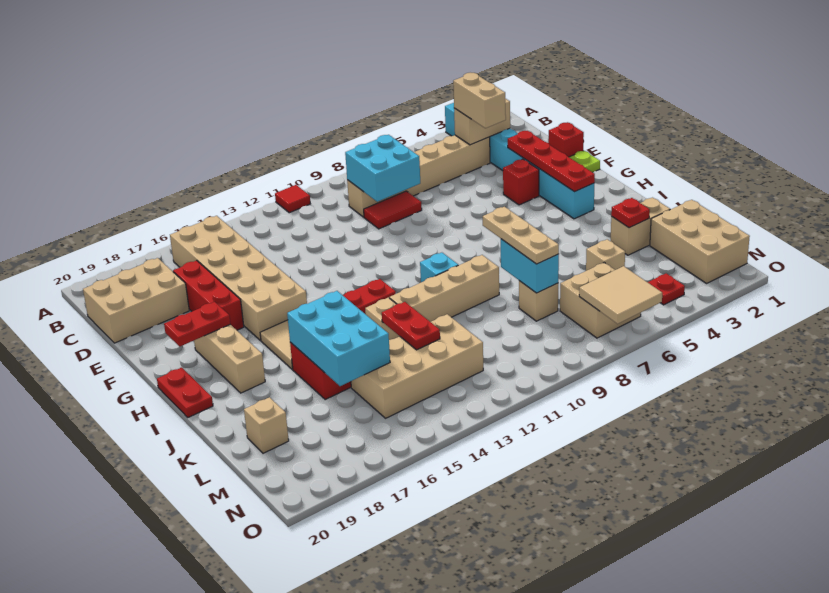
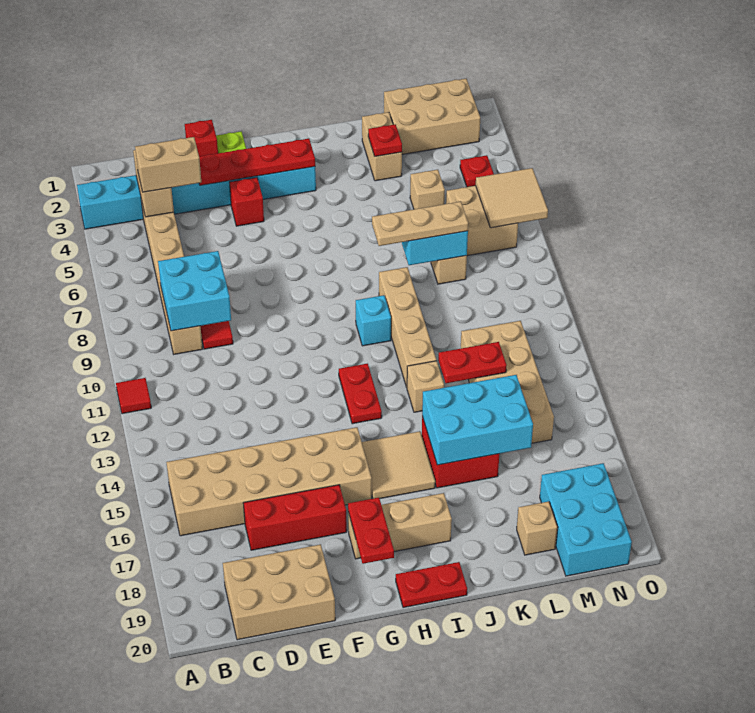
tan 2x3 brick [83,258,189,343] -> tan 2x3 brick turned to [223,544,335,640]
none -> cyan 2x3 brick [540,463,632,576]

